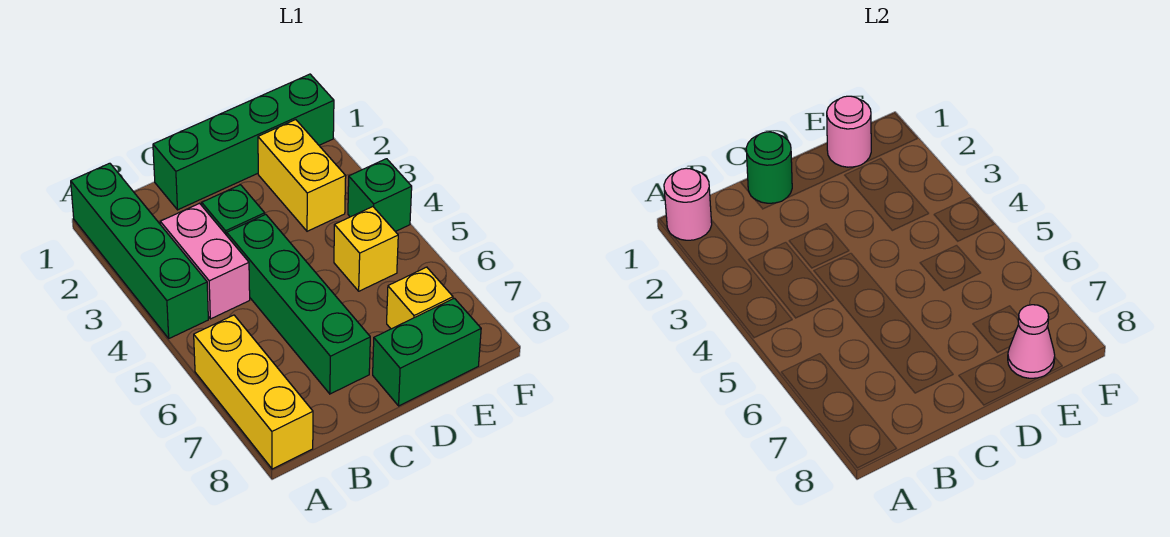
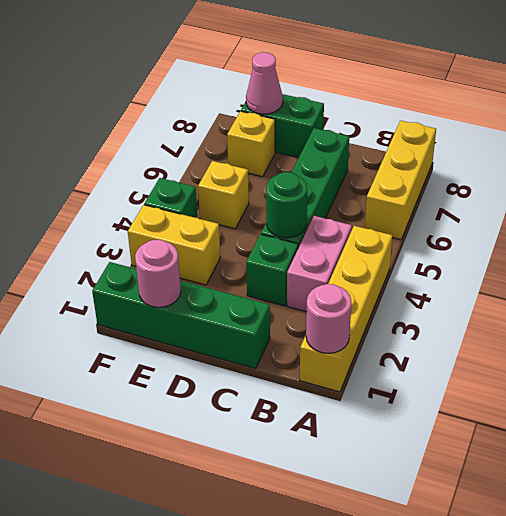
green 1x4 brick [71,163,208,338] -> yellow 1x4 brick [300,226,393,392]
green 1x1 round brick [746,132,792,203] -> green 1x1 round brick moved to [266,172,307,238]
yellow 1x2 brick [258,120,346,231] -> yellow 1x2 brick turned to [128,205,220,285]

